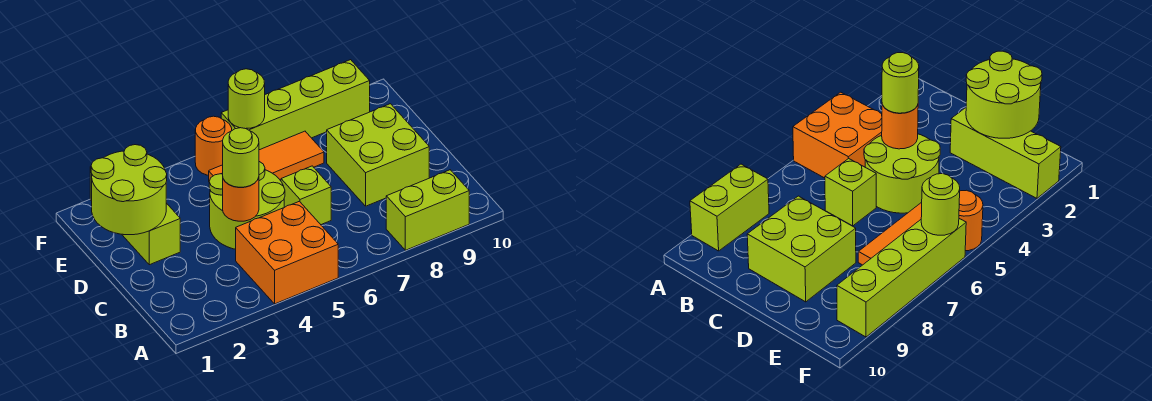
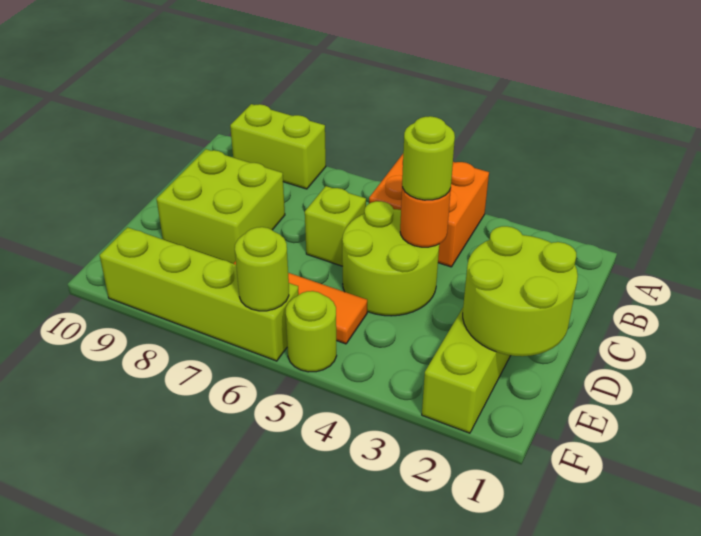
orange 1x1 round brick [195,116,232,175] -> lime 1x1 round brick [286,291,337,372]

